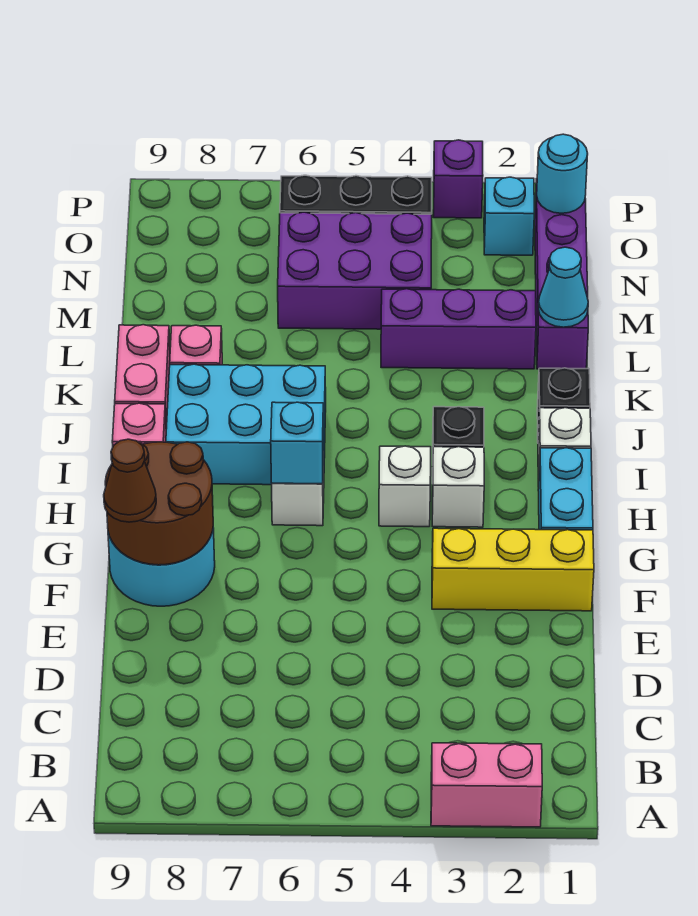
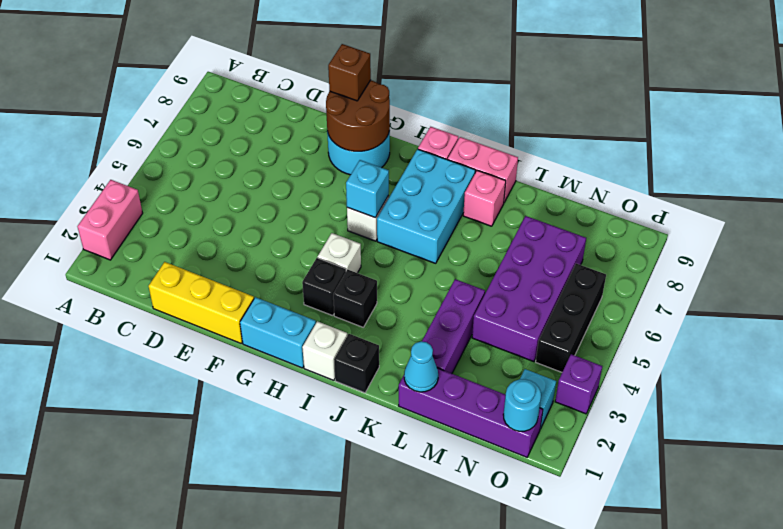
yellow 1x3 brick [432,528,594,611] -> yellow 1x3 brick turned to [149,262,254,343]
brown 1x1 cone [104,439,156,522] -> brown 1x1 brick [328,44,371,101]
white 1x1 brick [432,447,484,527] -> black 1x1 brick [302,258,346,316]
purple 2x3 brick [278,212,432,329] -> purple 2x4 brick [472,216,586,362]

